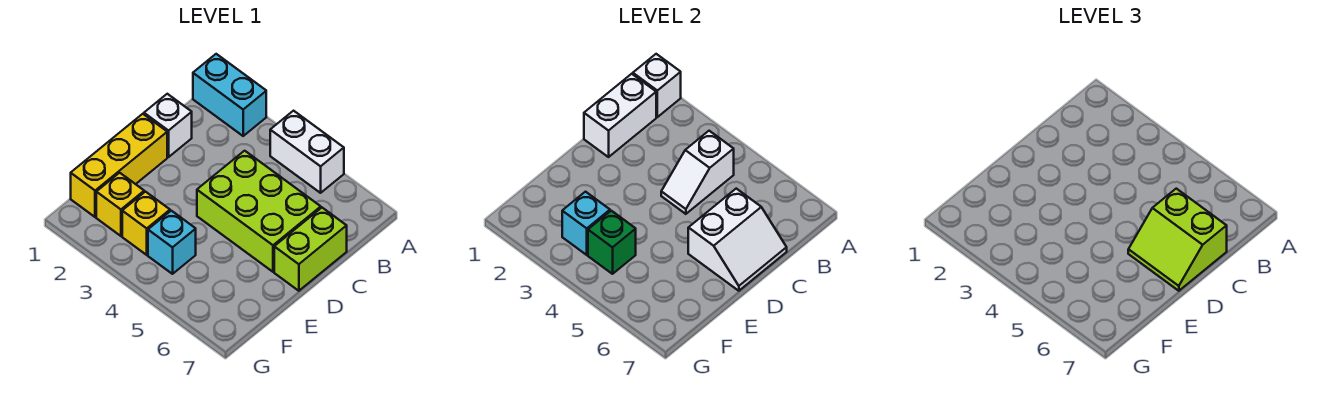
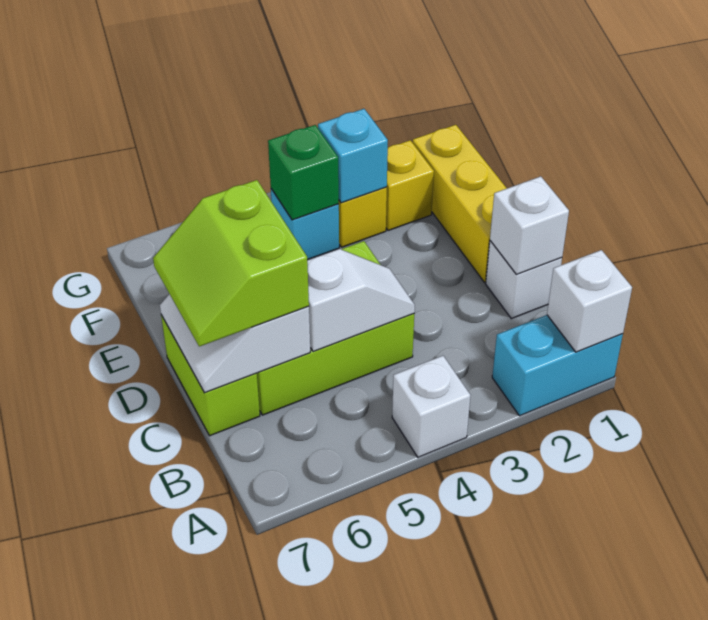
white 1x2 brick [270,111,344,193] -> white 1x1 brick [392,356,471,457]
white 1x2 brick [584,74,656,157] -> white 1x1 brick [490,176,569,274]
white 1x2 slope [661,131,734,214] -> white 1x2 slope turned to [307,249,415,352]
lime 2x2 slope [1128,189,1227,291] -> lime 2x2 slope turned to [153,180,309,347]

